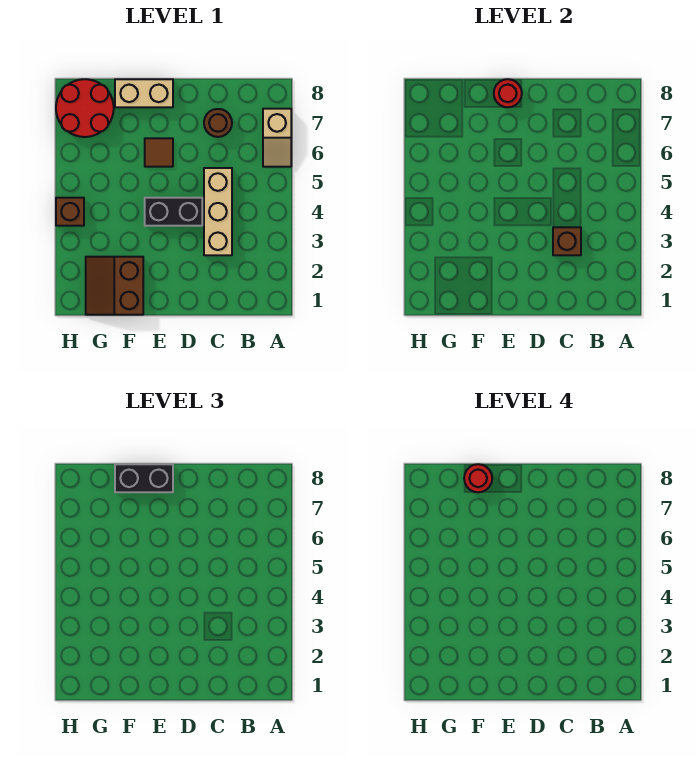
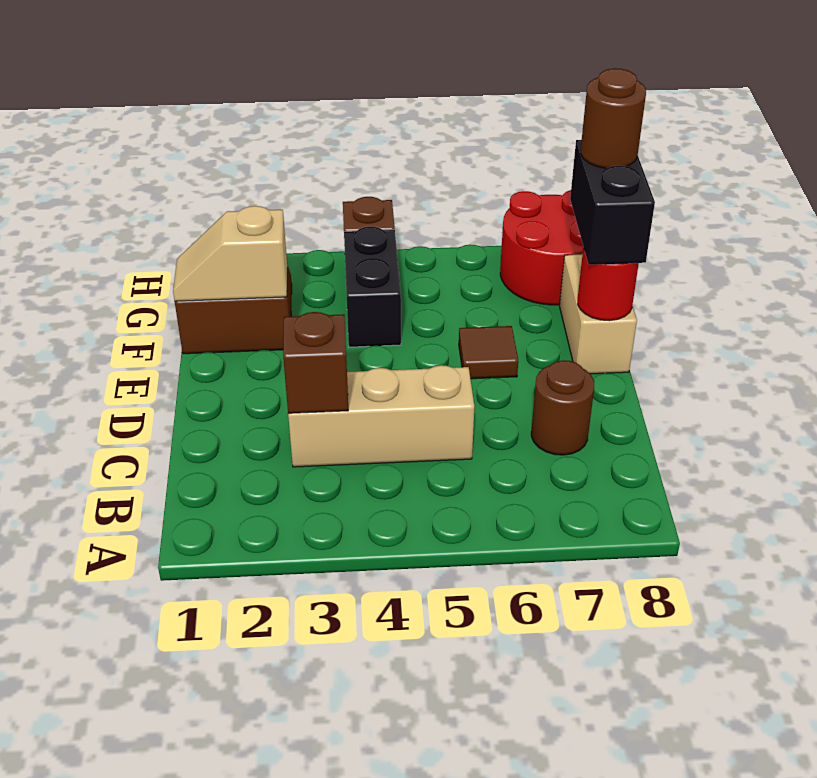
tan 1x2 slope [263,109,291,167] -> tan 1x2 slope moved to [173,206,287,301]
black 1x2 brick [145,198,202,226] -> black 1x2 brick moved to [344,227,401,347]
red 1x1 round brick [464,464,492,492] -> brown 1x1 round brick [581,68,646,168]

